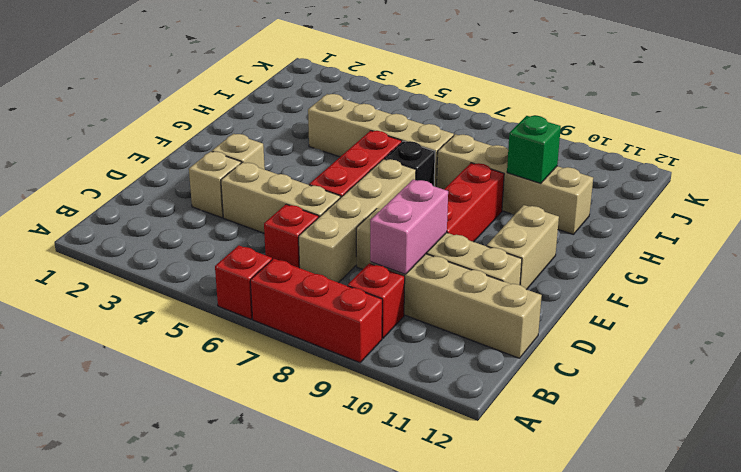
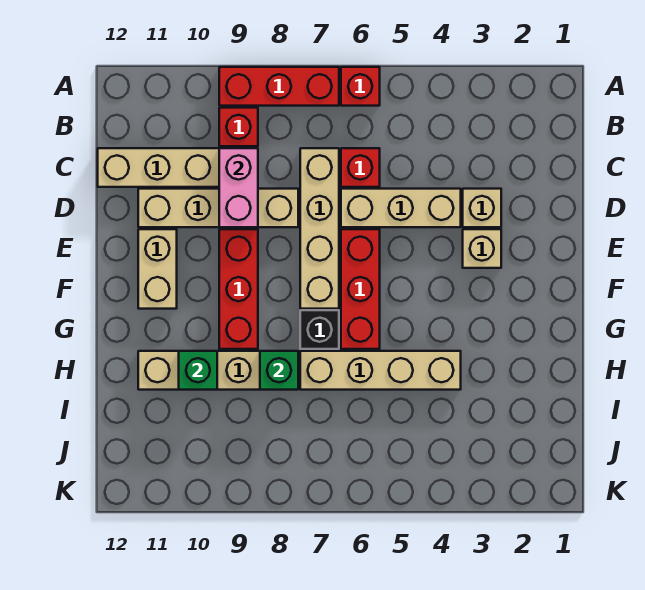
none -> green 1x1 brick [260,351,298,390]

